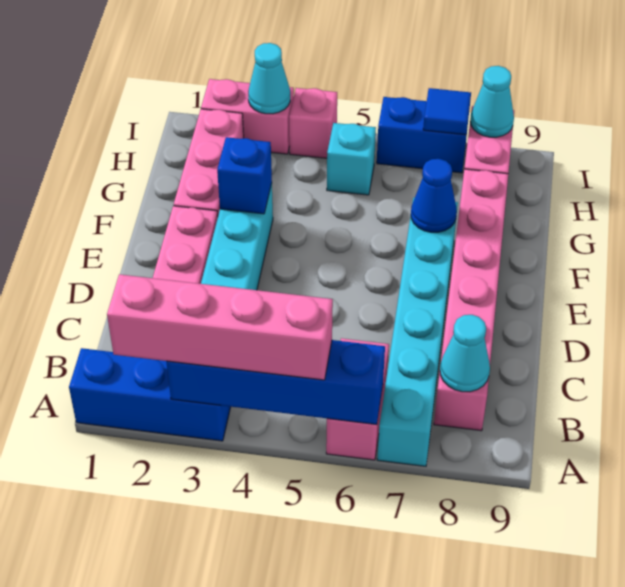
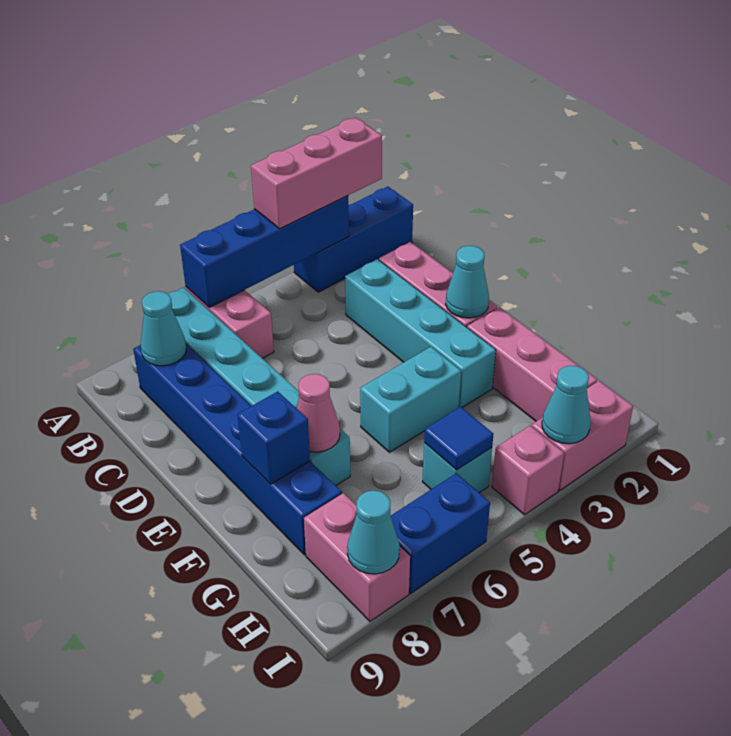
pink 1x4 brick [107,274,333,380] -> pink 1x3 brick [251,118,382,229]
pink 1x6 brick [434,169,508,431] -> blue 1x6 brick [133,344,342,555]
none -> cyan 1x1 cone [446,246,489,318]
blue 1x1 brick [217,137,272,214] -> blue 1x1 brick moved to [238,391,310,484]
none -> cyan 1x2 brick [360,347,461,452]
blue 1x1 cone [411,159,457,232] -> pink 1x1 cone [297,374,340,452]
blue 1x1 tile [423,88,471,135] -> blue 1x1 tile moved to [424,407,493,470]

